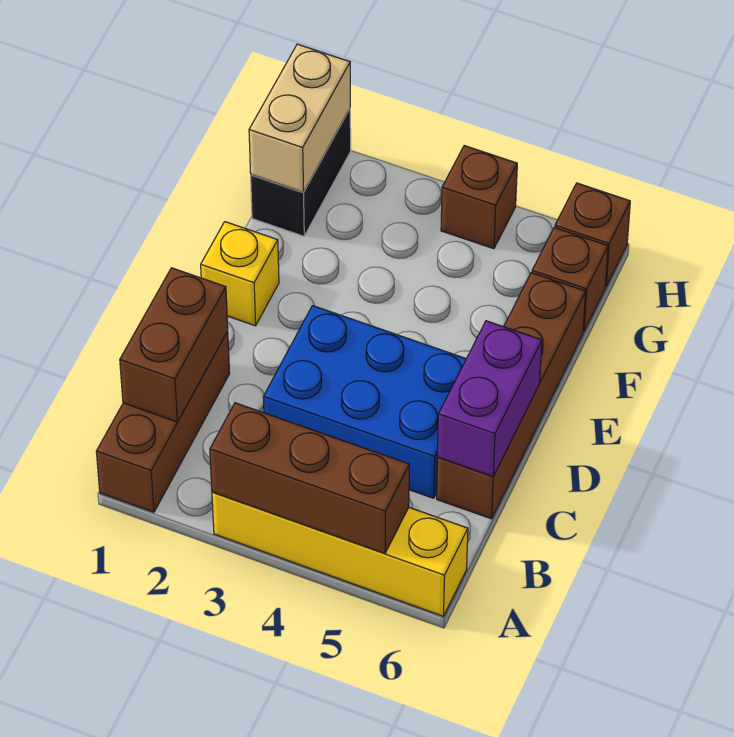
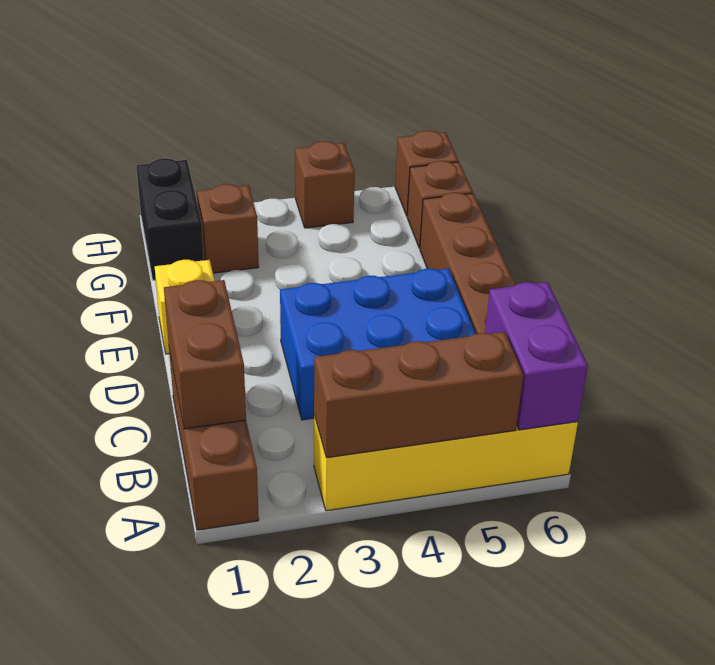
purple 1x2 brick [437,321,542,476] -> purple 1x2 brick moved to [485,282,588,430]
tan 1x2 brick [249,44,350,192] -> none
none -> brown 1x1 brick [197,184,259,273]

